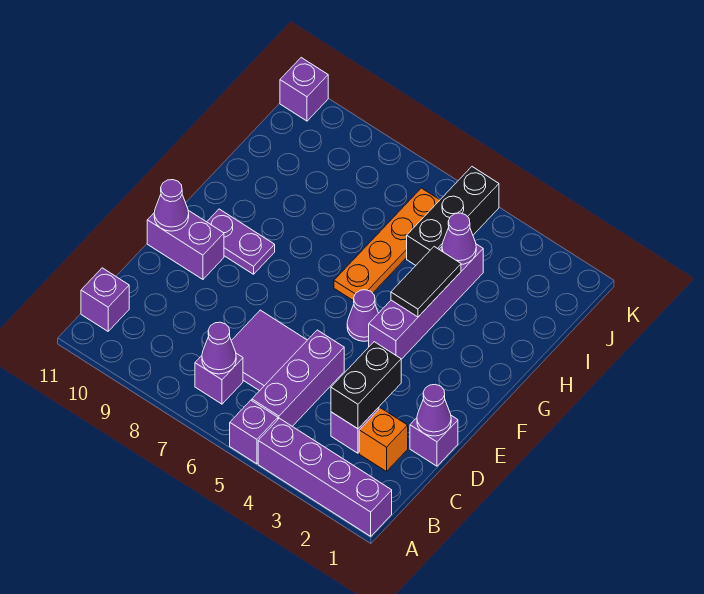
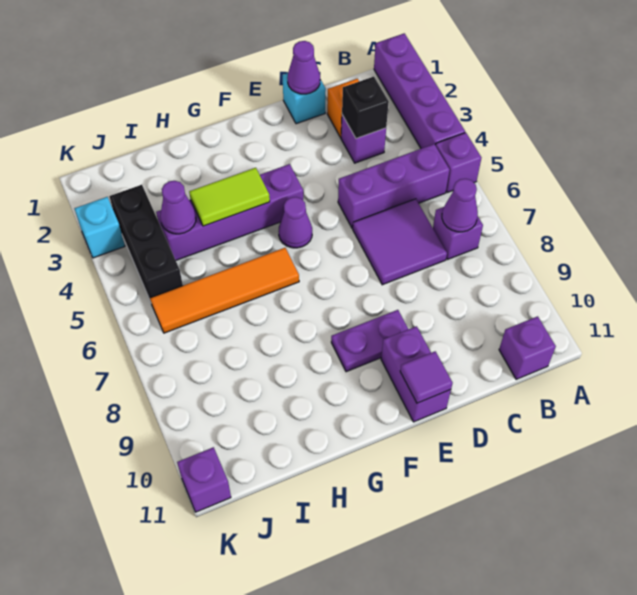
black 1x2 brick [331,342,401,429] -> black 1x1 brick [342,77,389,138]
purple 1x1 brick [410,416,458,466] -> cyan 1x1 brick [283,73,326,124]
purple 1x1 cone [154,180,189,231] -> purple 1x1 tile [400,351,453,403]
purple 1x2 plate [207,209,275,274] -> purple 1x2 plate turned to [331,310,408,372]
black 1x2 tile [391,247,461,317] -> lime 1x2 tile [189,168,270,226]
orange 1x4 plate [334,188,440,301] -> orange 1x4 tile [150,248,299,333]
black 1x3 brick [407,167,499,265] -> black 1x3 brick turned to [109,185,183,302]
none -> cyan 1x1 brick [74,197,125,258]

